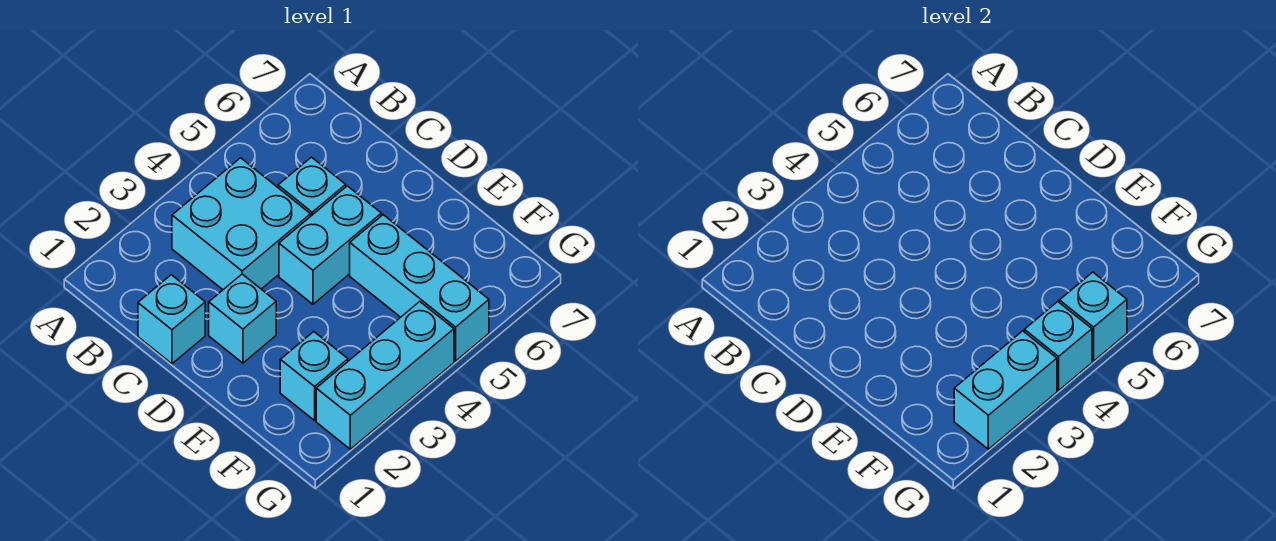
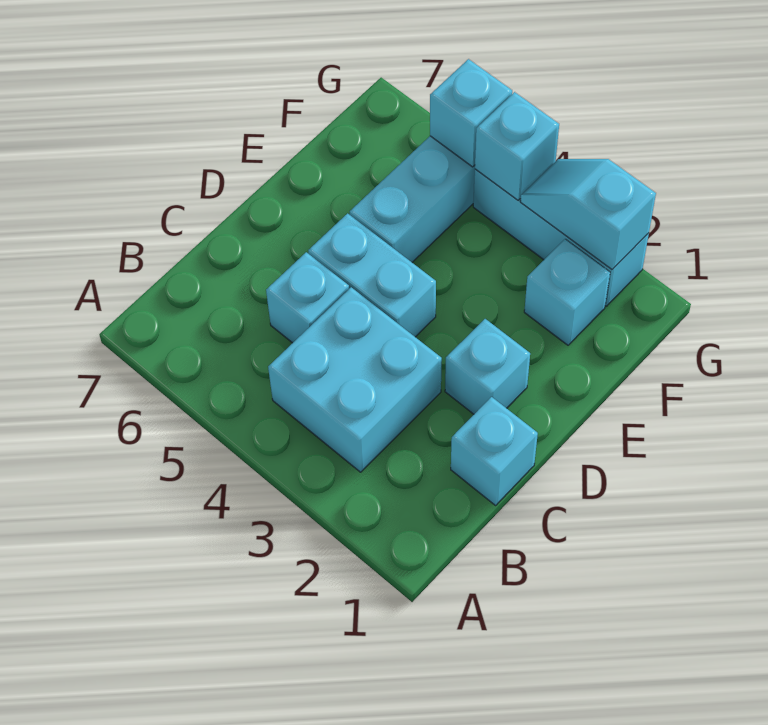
cyan 1x2 brick [954,331,1057,449] -> cyan 1x2 slope [521,159,656,269]

